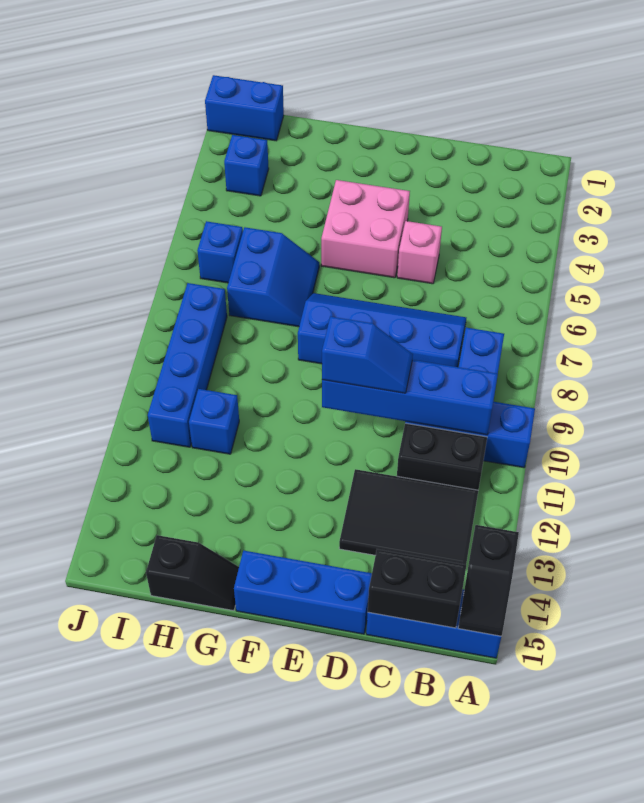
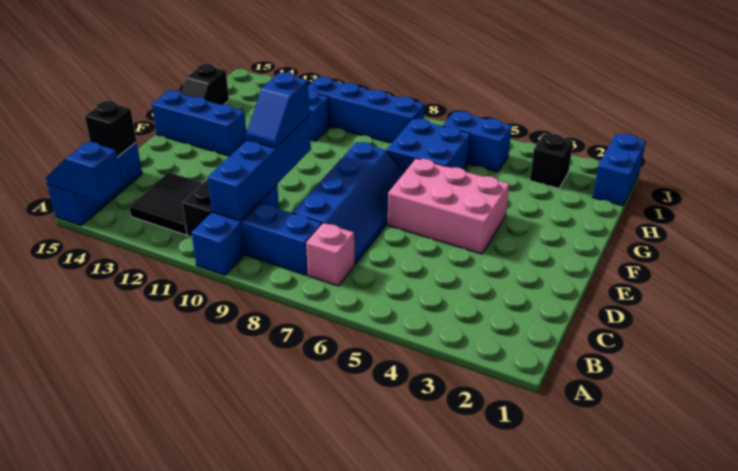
black 1x2 slope [458,525,519,636] -> blue 1x2 slope [46,142,122,202]
black 2x3 tile [339,469,478,565] -> black 2x2 tile [129,172,203,235]
black 1x2 brick [368,549,466,628] -> black 1x1 brick [85,101,137,157]
pink 1x1 brick [397,221,442,284] -> pink 1x1 brick moved to [306,223,354,286]
blue 1x3 brick [234,551,372,634] -> blue 1x3 brick turned to [152,90,247,156]
pink 2x2 brick [321,180,410,278] -> pink 2x3 brick [388,158,509,254]
blue 2x2 slope [227,227,319,327] -> blue 2x2 brick [387,119,470,173]
blue 1x1 brick [224,135,269,196] -> black 1x1 brick [530,134,573,188]
blue 1x1 brick [197,221,243,283] -> blue 1x2 brick [443,111,512,172]

